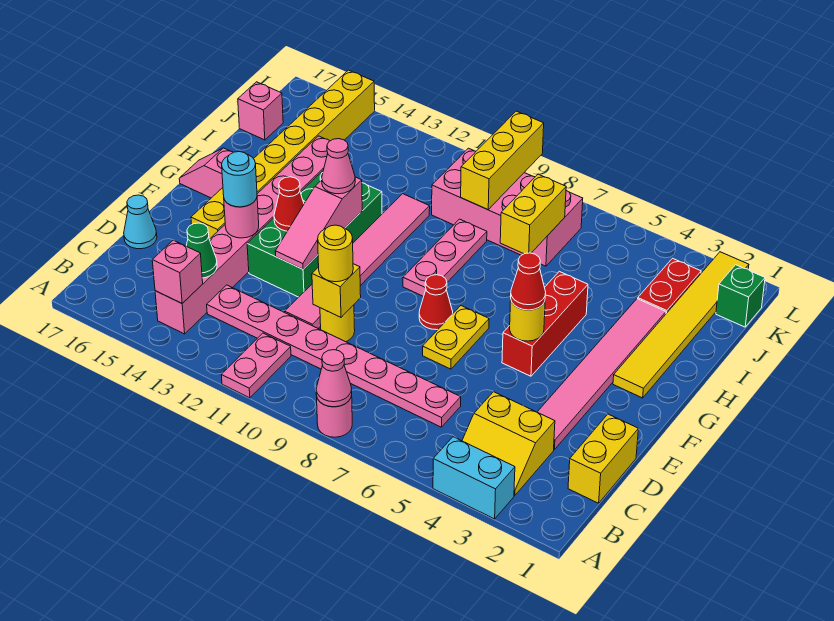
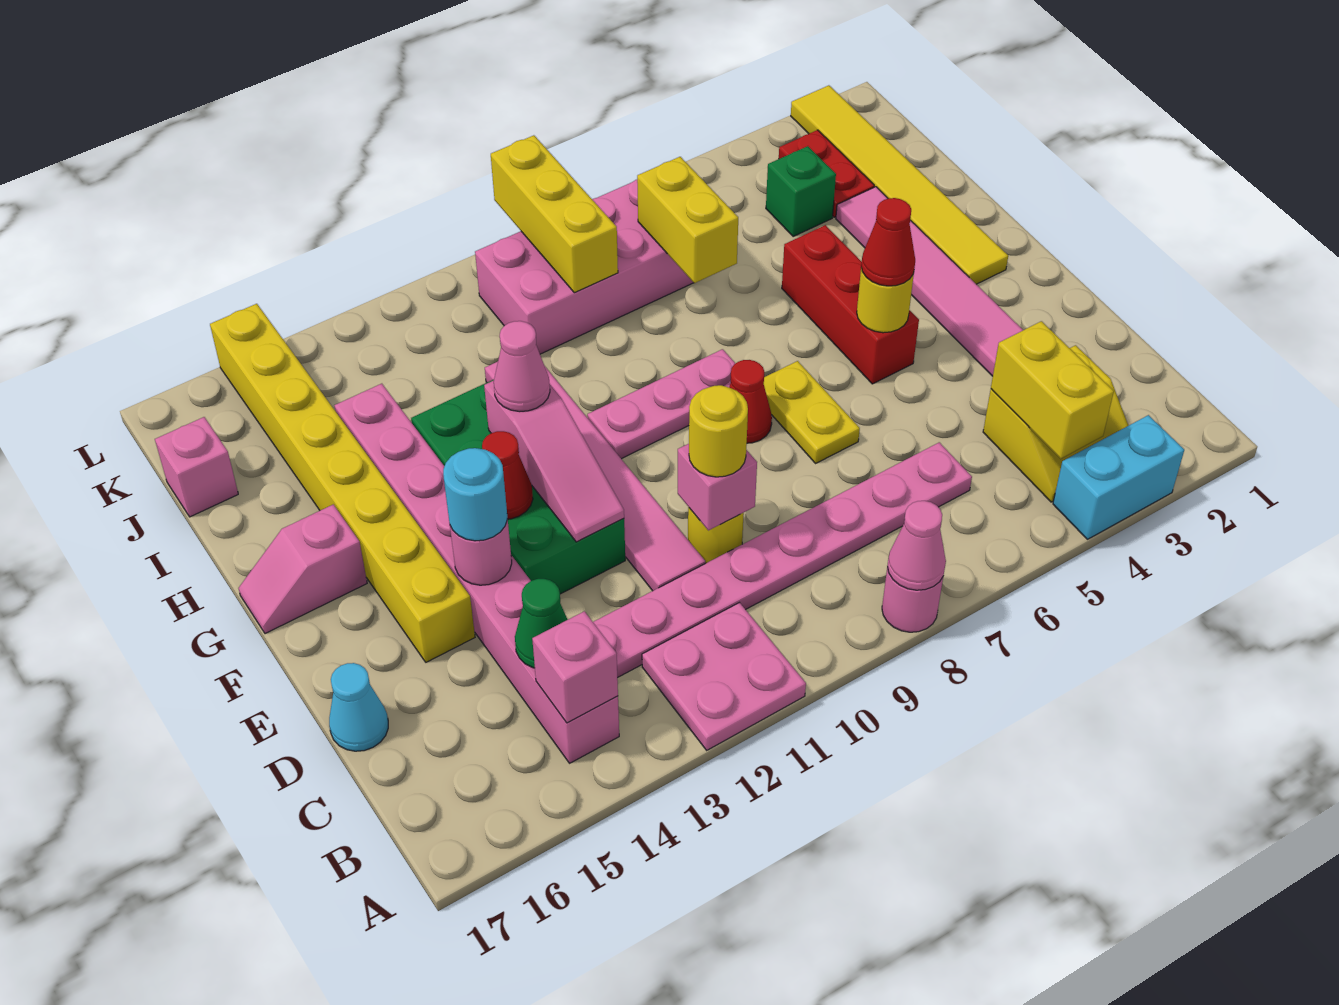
pink 1x2 plate [221,333,291,398] -> pink 2x2 plate [642,603,806,750]
yellow 1x2 brick [568,414,638,503] -> yellow 1x2 brick moved to [991,321,1114,459]
yellow 1x1 brick [312,264,361,317] -> pink 1x1 brick [678,444,757,530]
pink 1x3 plate [403,219,487,297] -> pink 1x3 plate turned to [587,349,736,459]
green 1x1 brick [716,265,765,327] -> green 1x1 brick moved to [766,146,836,237]

